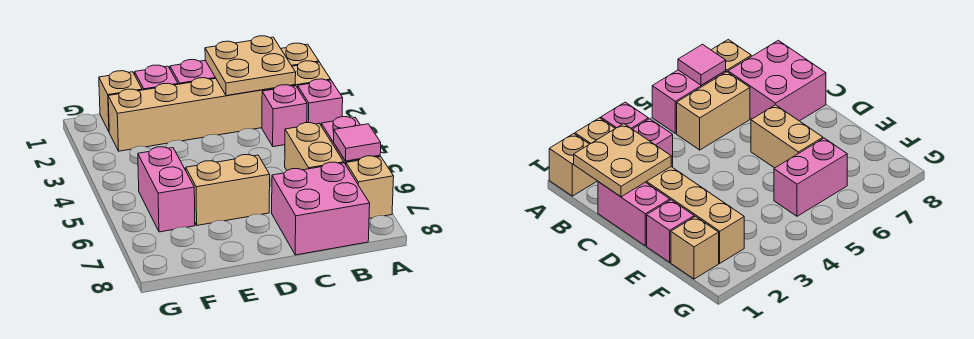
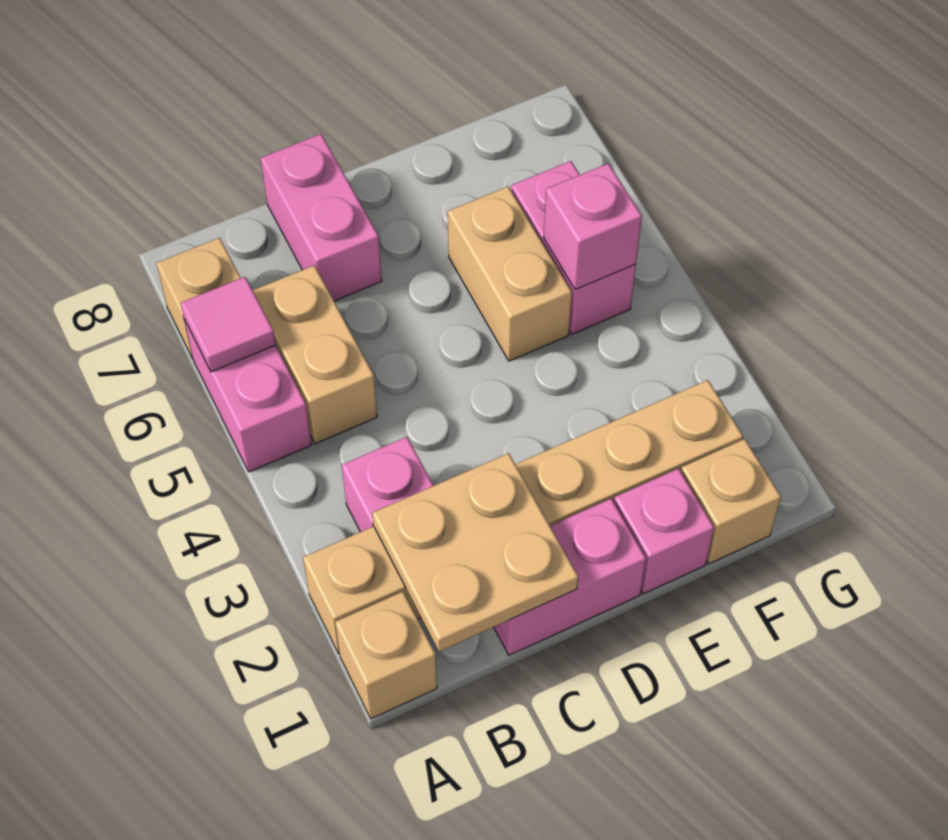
pink 1x1 brick [298,79,343,125] -> pink 1x1 brick moved to [544,163,642,290]
pink 2x2 brick [272,162,370,255] -> pink 1x2 brick [261,134,382,301]
tan 1x2 brick [186,155,270,225] -> tan 1x2 brick turned to [448,187,572,361]

